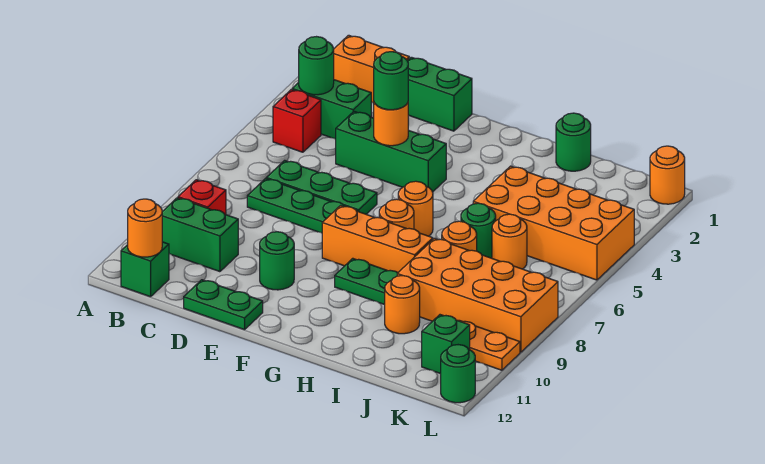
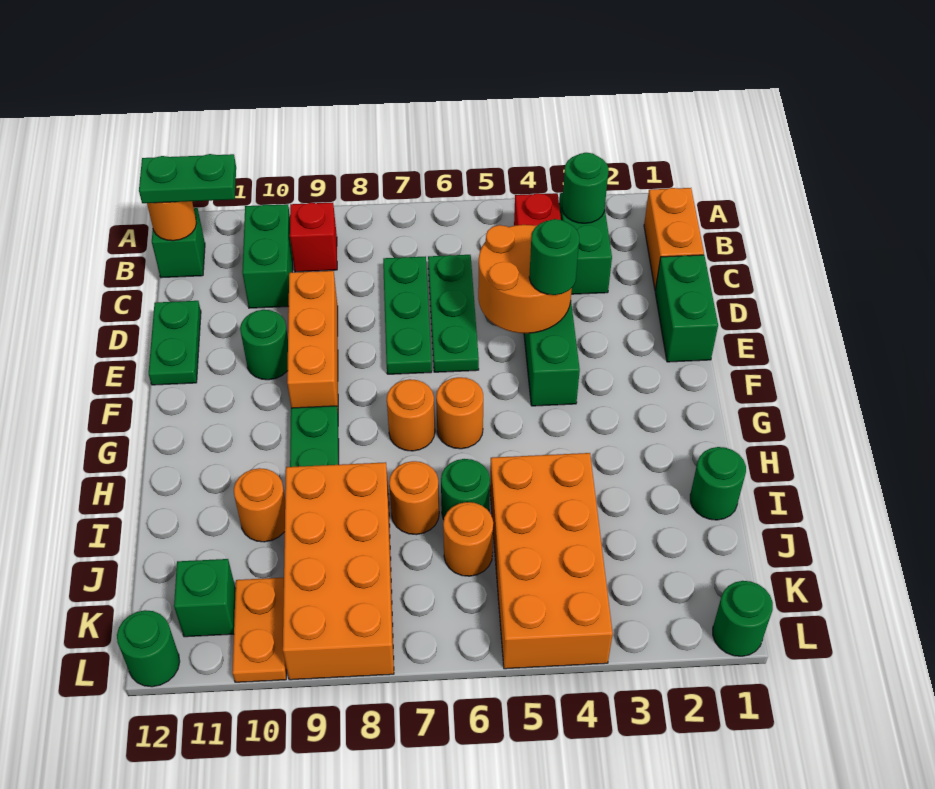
none -> green 1x2 plate [139,154,236,203]
orange 1x1 round brick [374,103,408,146] -> orange 2x2 round brick [478,225,572,333]
orange 1x3 brick [322,206,433,273] -> orange 1x3 brick moved to [287,271,338,409]
orange 1x1 round brick [650,146,685,204] -> green 1x1 round brick [713,581,773,656]

